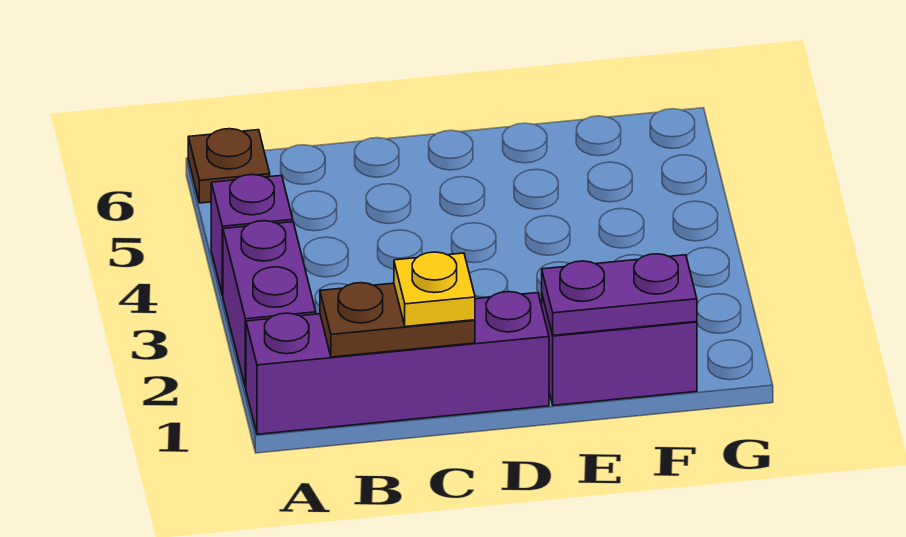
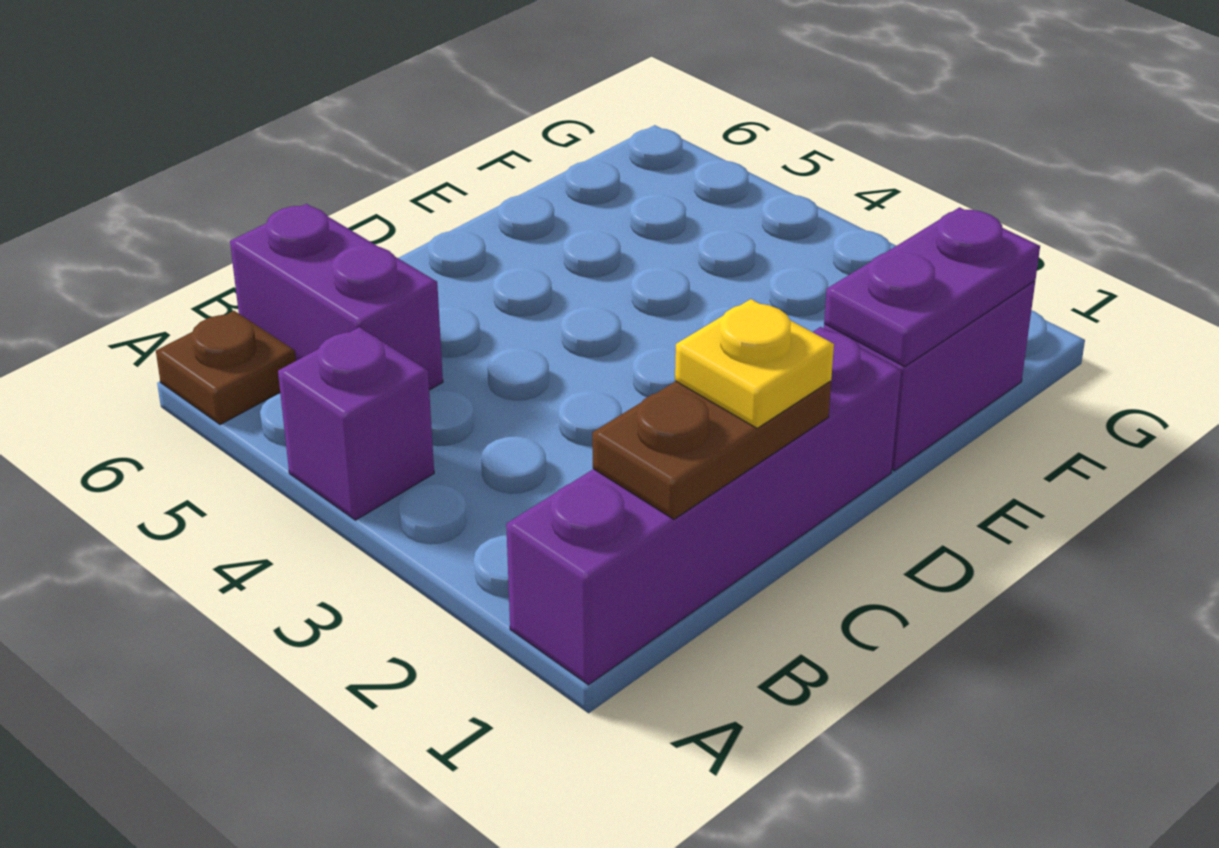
purple 1x2 brick [223,221,316,388] -> purple 1x2 brick moved to [230,204,443,390]

